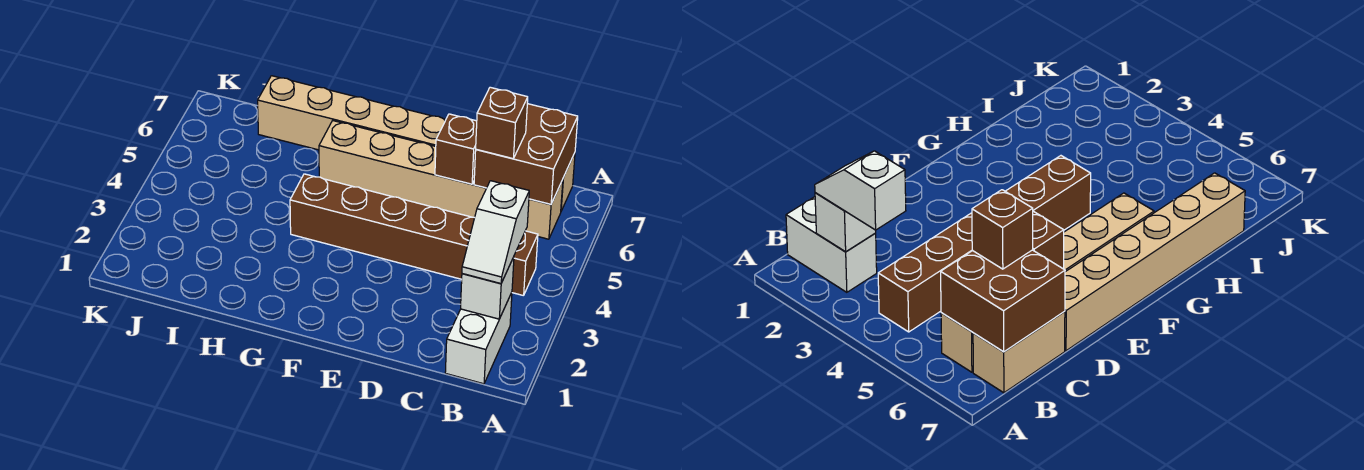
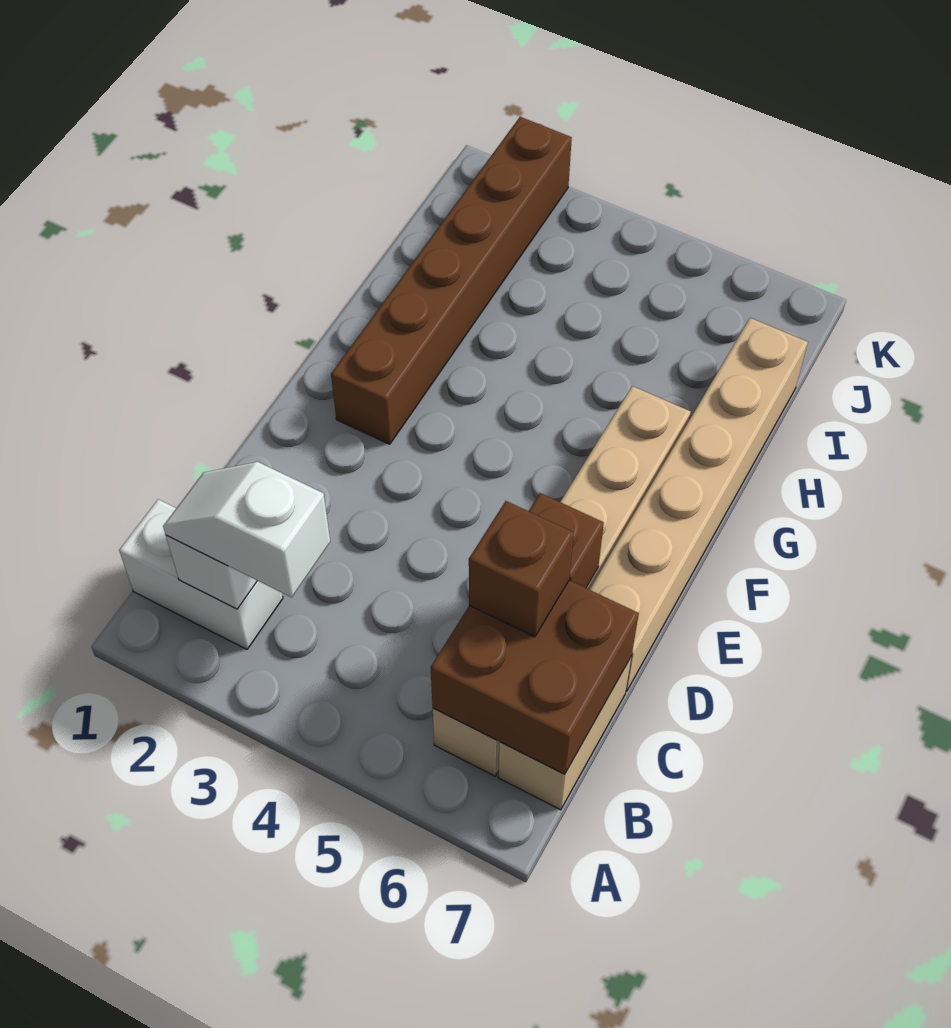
brown 1x6 brick [290,174,538,296] -> brown 1x6 brick moved to [331,117,572,444]

